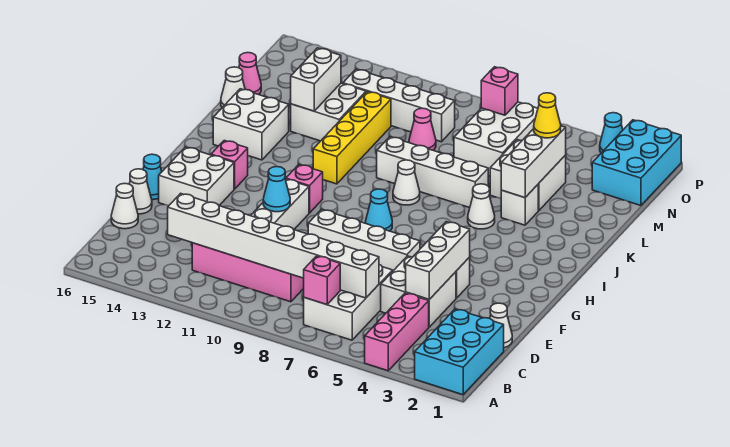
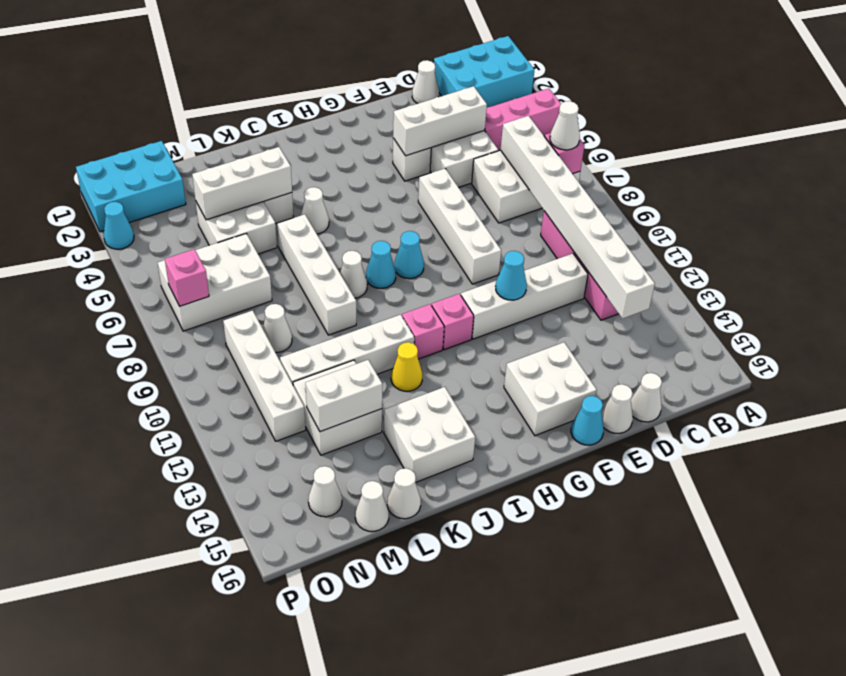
none -> white 1x1 cone [550,101,580,150]
pink 1x1 brick [211,141,248,189] -> pink 1x1 brick moved to [402,304,444,359]
none -> cyan 1x1 cone [366,241,396,288]
yellow 1x4 brick [313,92,391,184] -> white 1x4 brick [280,315,414,384]
yellow 1x1 cone [534,93,561,138] -> yellow 1x1 cone moved to [391,342,422,391]
pink 1x1 cone [409,108,436,150] -> white 1x1 cone [263,304,292,352]
pink 1x1 cone [239,53,261,95] -> white 1x1 cone [355,481,389,531]
none -> white 1x1 cone [308,466,342,517]

